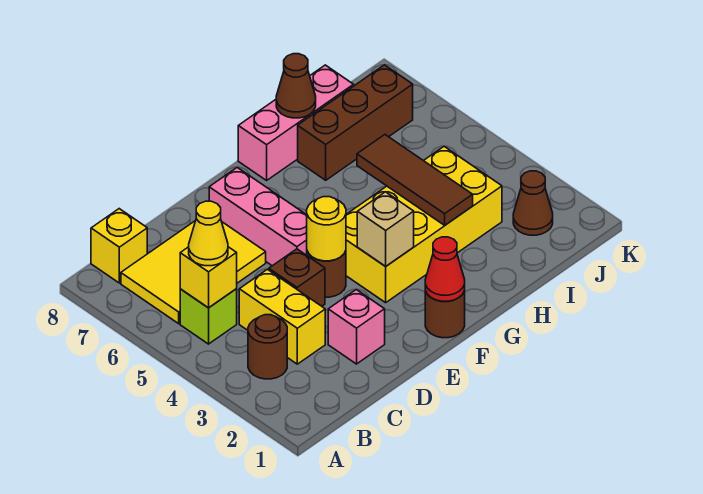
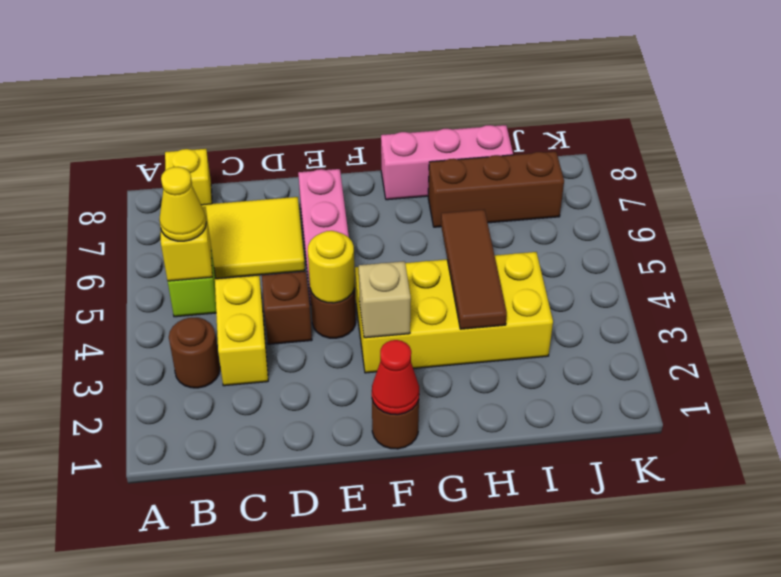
pink 1x1 brick [328,290,385,364] -> none
brown 1x1 cone [276,54,316,118] -> none
brown 1x1 cone [513,171,553,235] -> none

